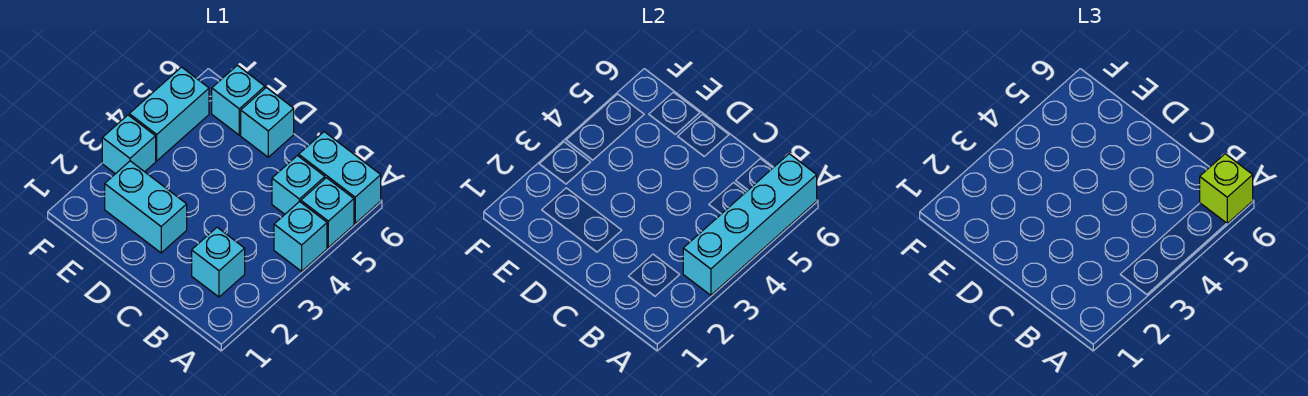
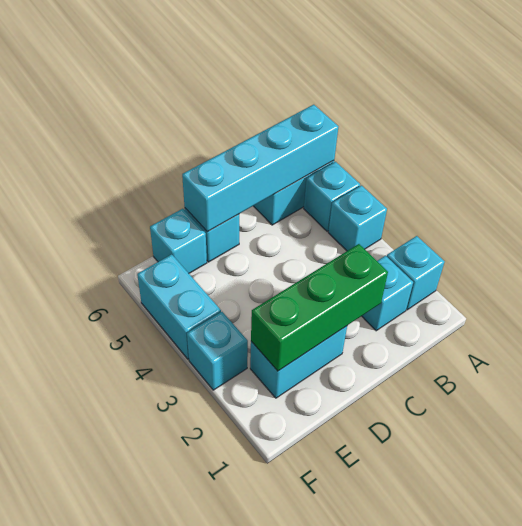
cyan 1x4 brick [683,154,817,295] -> cyan 1x4 brick turned to [182,105,338,232]
lime 1x1 brick [1200,154,1253,223] -> none
cyan 1x1 brick [272,156,325,214] -> cyan 1x1 brick moved to [387,236,445,310]
none -> green 1x3 brick [251,244,388,371]

